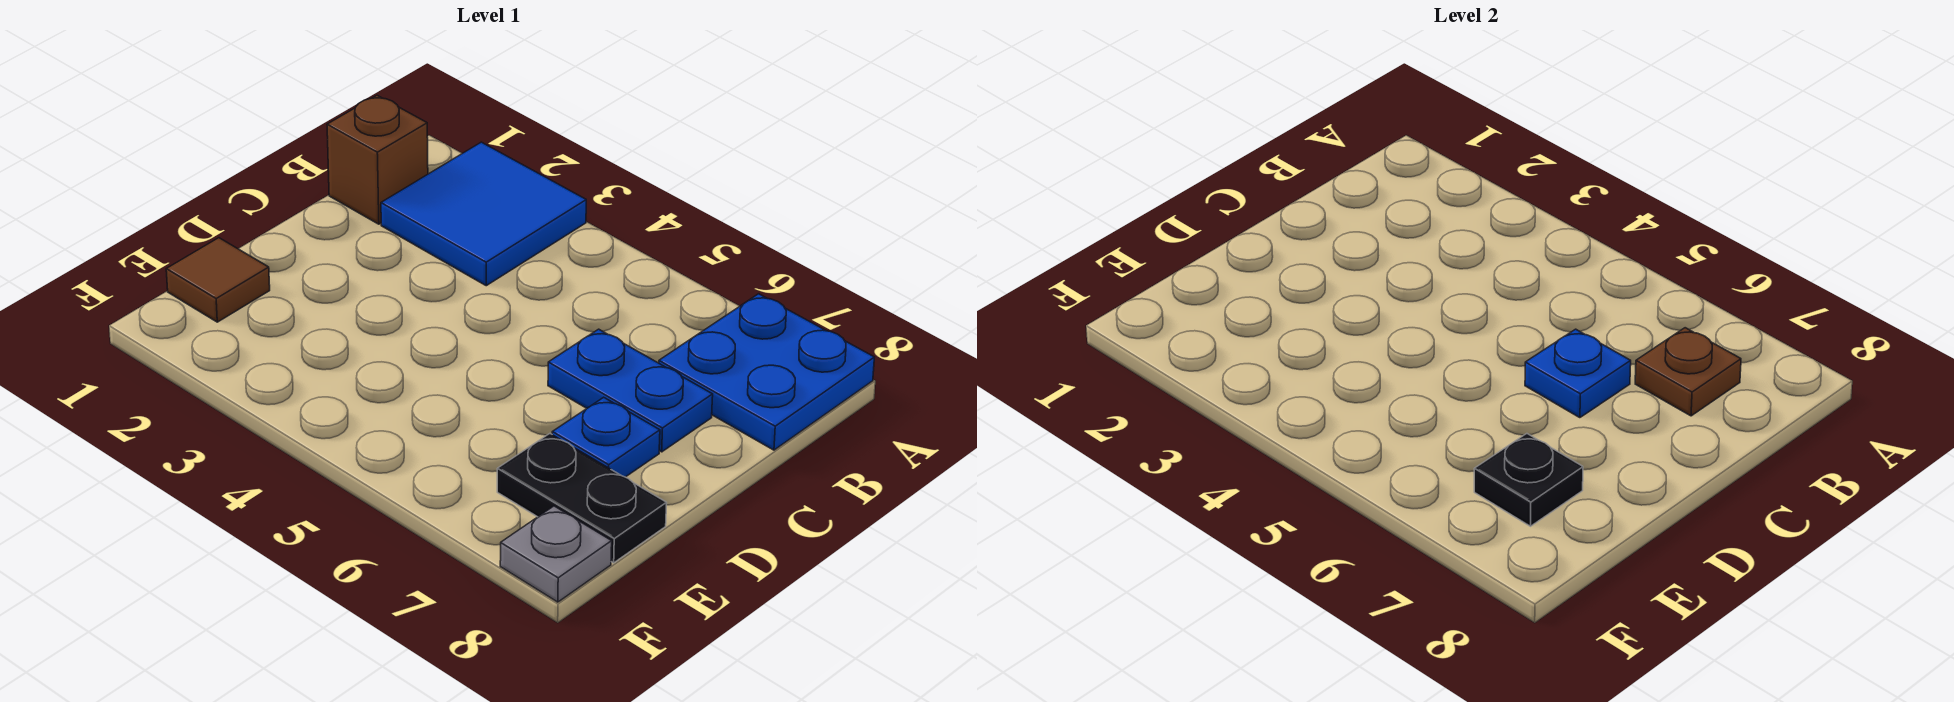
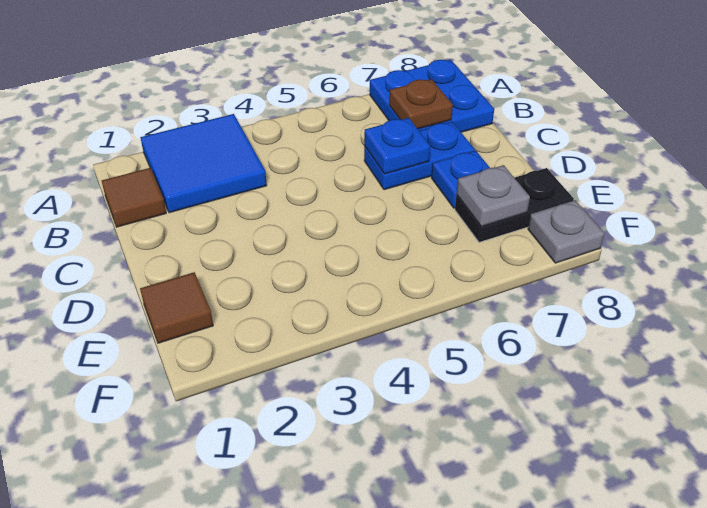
brown 1x1 brick [327,95,428,224] -> brown 1x1 tile [102,168,166,227]
black 1x1 plate [1474,434,1583,526] -> grey 1x1 plate [457,165,530,227]

